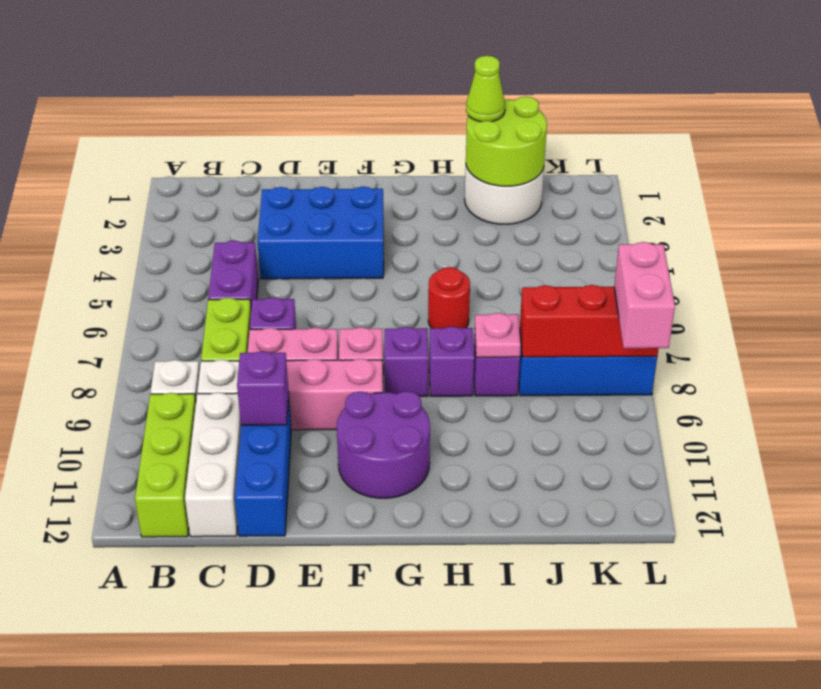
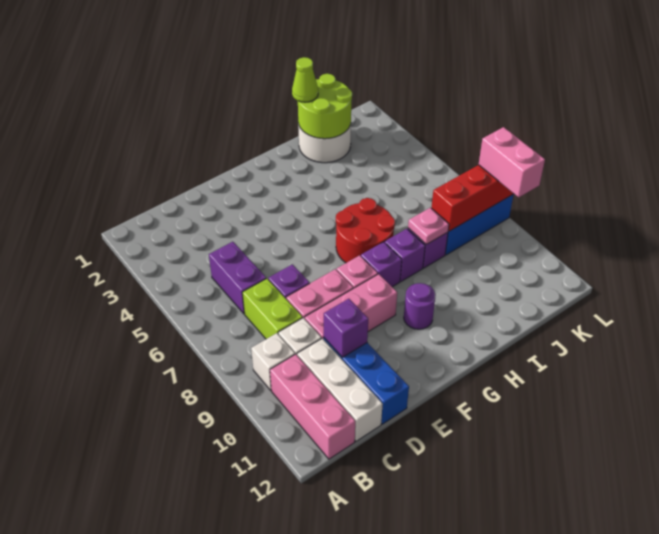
lime 1x3 brick [135,393,196,537] -> pink 1x3 brick [270,354,355,459]
blue 2x3 brick [257,186,384,279] -> none
purple 2x2 round brick [337,391,430,498] -> purple 1x1 round brick [404,283,436,329]
red 1x1 round brick [428,267,470,328] -> red 2x2 round brick [336,198,395,263]

